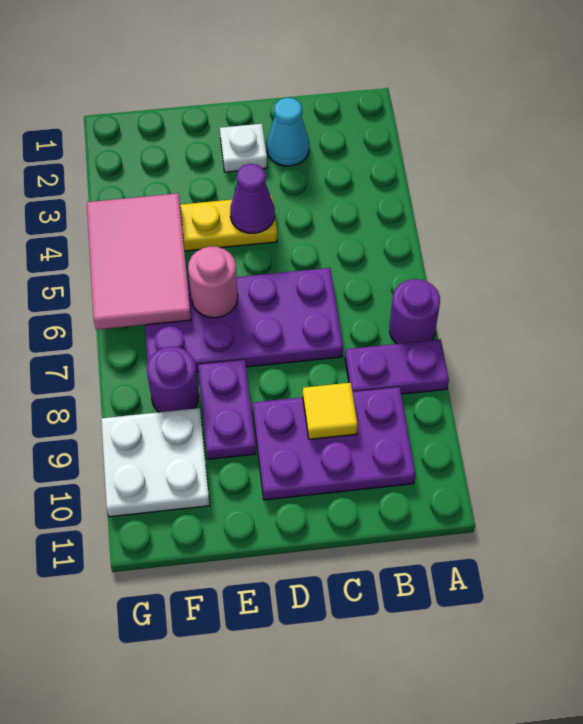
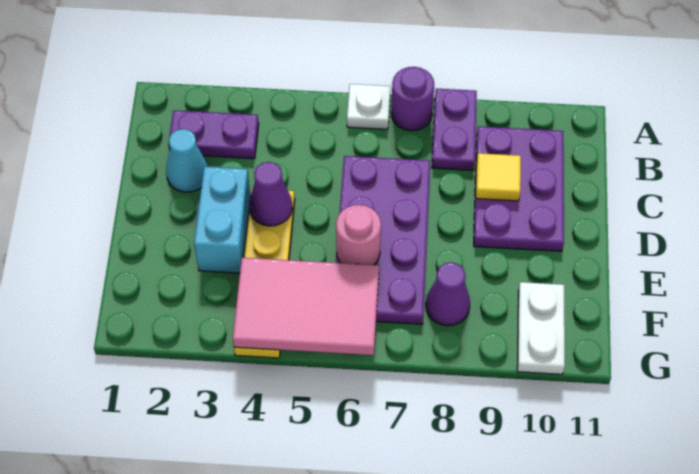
white 1x1 plate [220,124,267,172] -> white 1x1 plate moved to [347,84,391,129]
none -> cyan 1x2 brick [194,167,250,273]
purple 1x2 plate [198,360,256,459] -> purple 1x2 plate moved to [168,110,259,159]
purple 1x1 round brick [147,347,199,412] -> purple 1x1 cone [426,262,470,326]
white 2x2 plate [101,408,210,517] -> white 1x2 plate [517,282,565,374]

